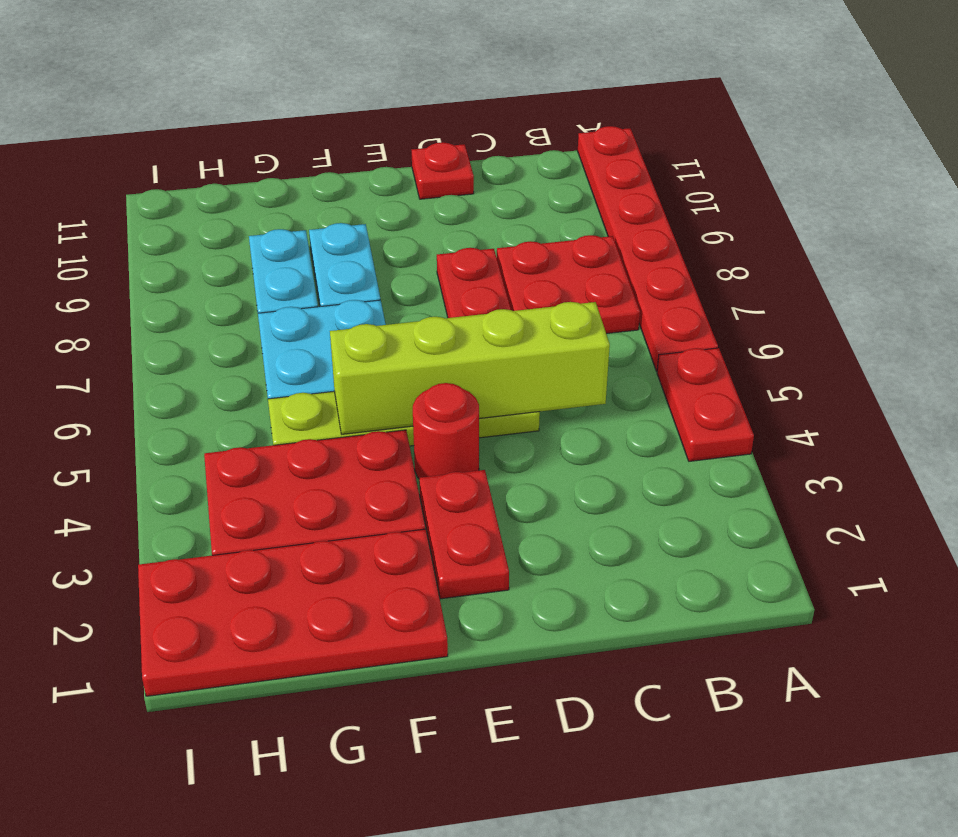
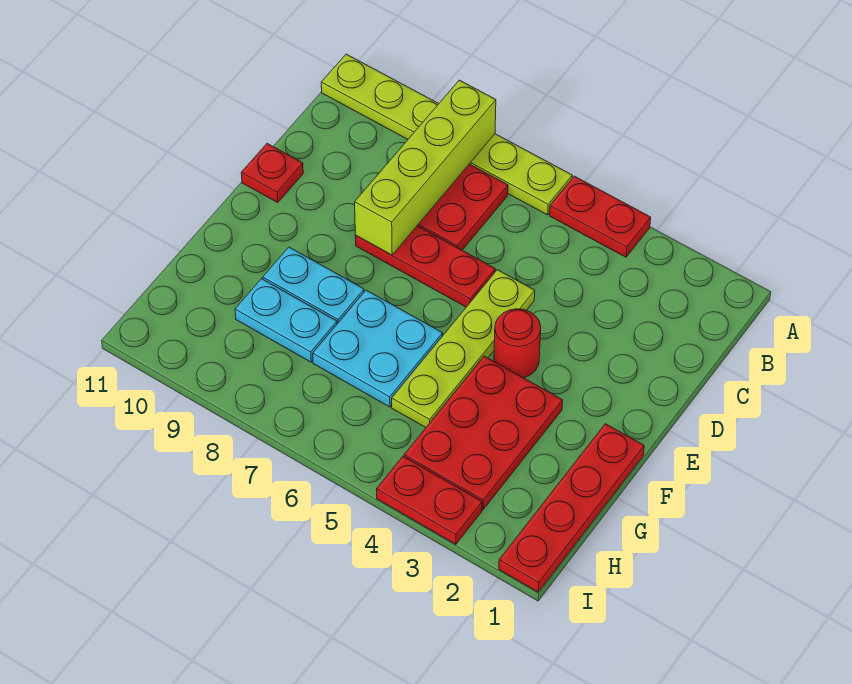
red 1x6 plate [578,126,718,371] -> lime 1x6 plate [321,54,572,215]
lime 1x4 brick [330,302,610,434] -> lime 1x4 brick moved to [355,80,496,255]
red 1x2 plate [419,470,509,599] -> red 1x2 plate moved to [377,456,482,544]
red 2x4 plate [138,529,448,696] -> red 1x4 plate [499,424,644,592]

